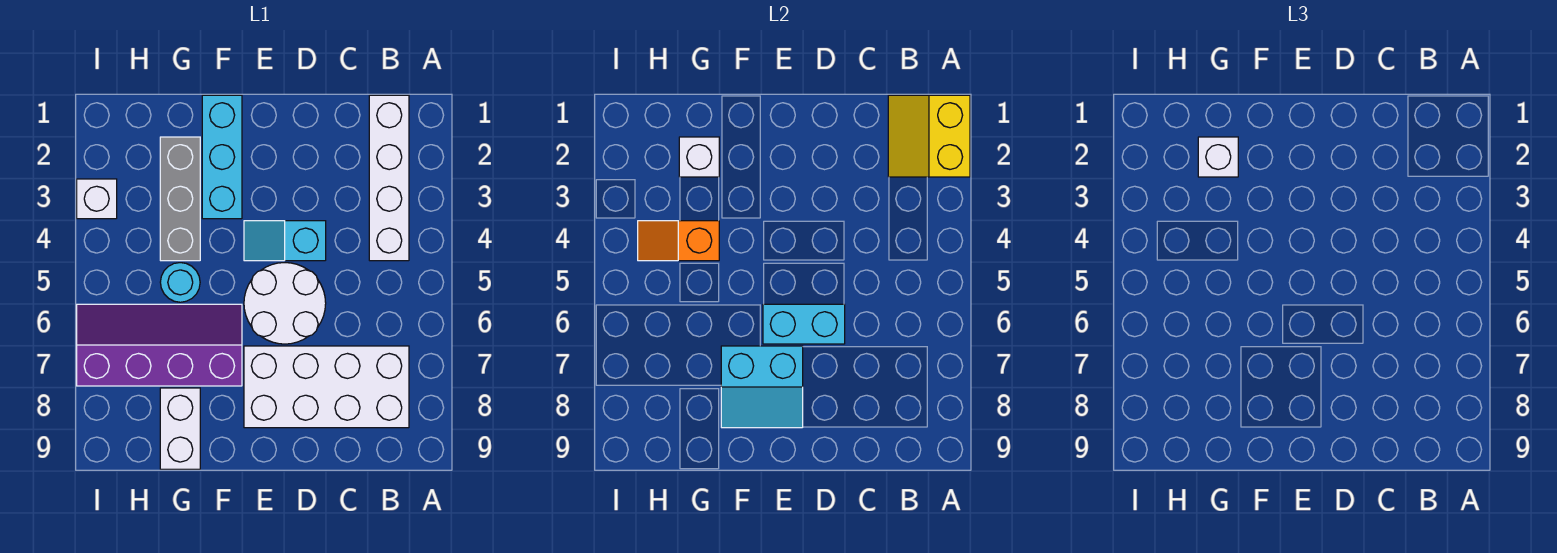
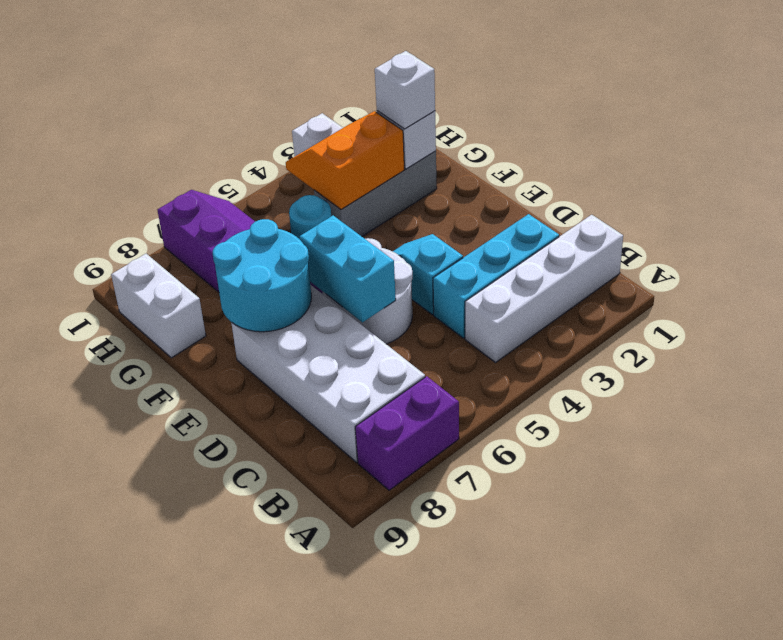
yellow 2x2 slope [888,95,970,177] -> none
none -> purple 1x2 brick [355,376,459,490]
cyan 2x2 slope [721,346,803,428] -> cyan 2x2 round brick [213,219,311,332]
cyan 1x3 brick [202,95,242,219] -> cyan 1x3 brick moved to [433,214,559,338]
orange 1x2 slope [638,221,719,261] -> orange 2x2 slope [286,111,404,209]
white 1x2 brick [160,388,200,469] -> white 1x2 brick turned to [111,254,206,358]

